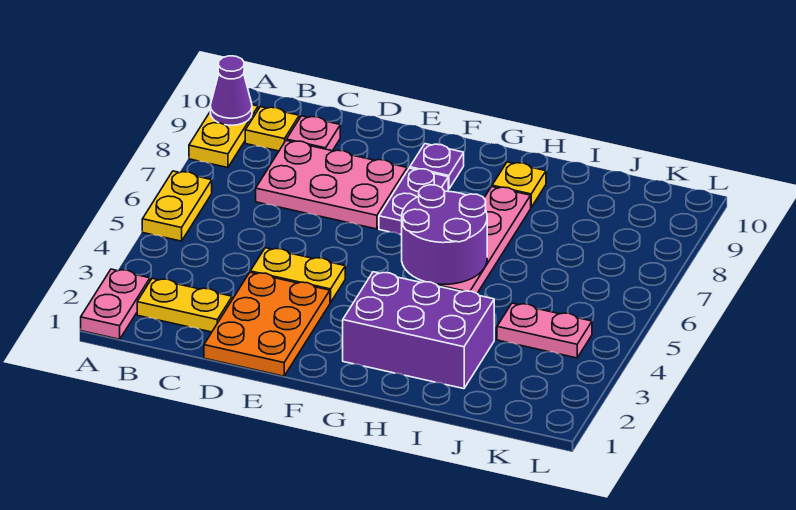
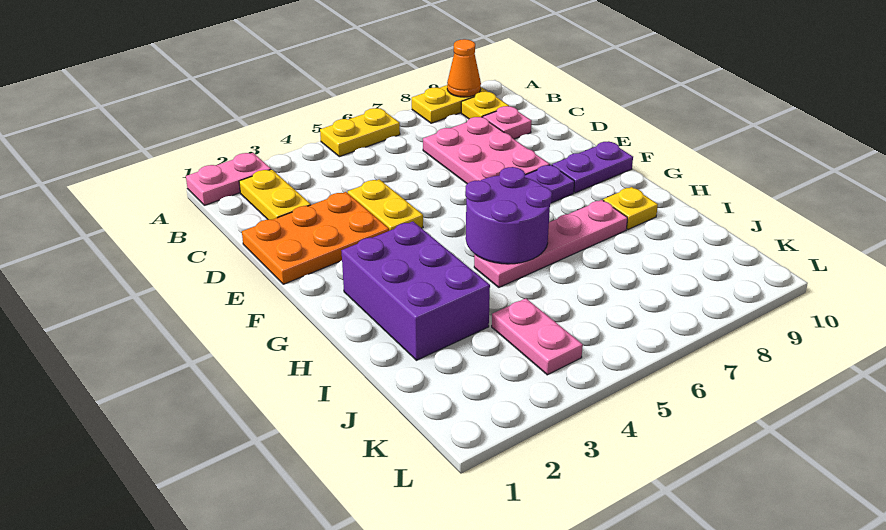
purple 1x1 cone [210,56,252,125] -> orange 1x1 cone [447,39,481,97]
purple 1x1 plate [410,144,464,189] -> purple 1x2 plate [552,142,633,193]

